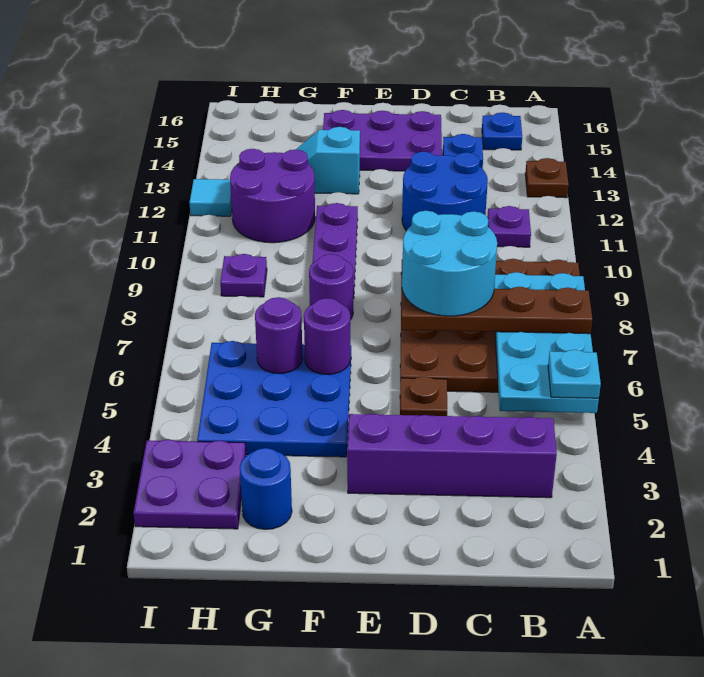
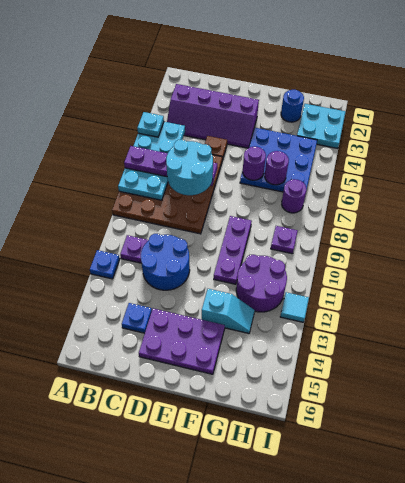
brown 1x4 plate [401,287,592,334] -> purple 1x4 plate [124,146,217,186]
brown 1x1 plate [525,158,569,198] -> none
blue 1x1 plate [482,112,522,150] -> blue 1x1 plate moved to [90,250,120,279]
purple 1x1 round brick [309,254,353,320] -> purple 1x1 round brick moved to [282,179,306,213]
purple 2x2 plate [134,439,246,529] -> cyan 2x2 plate [297,104,346,148]

